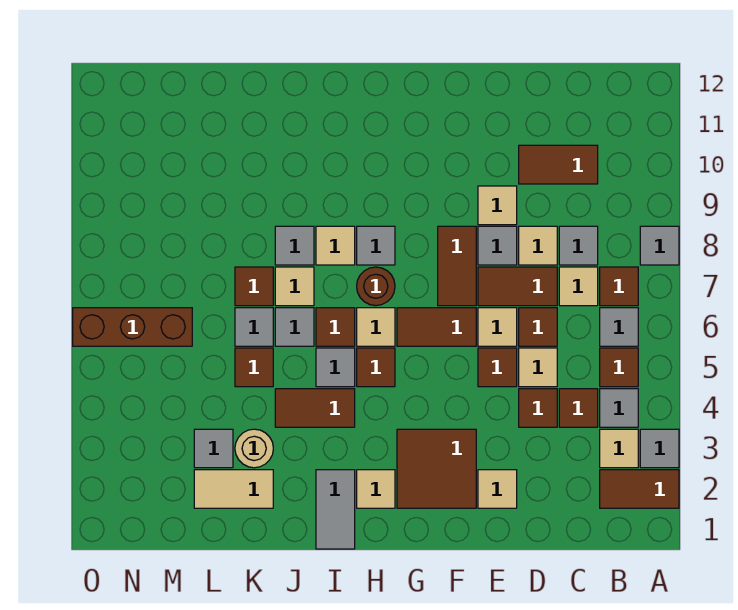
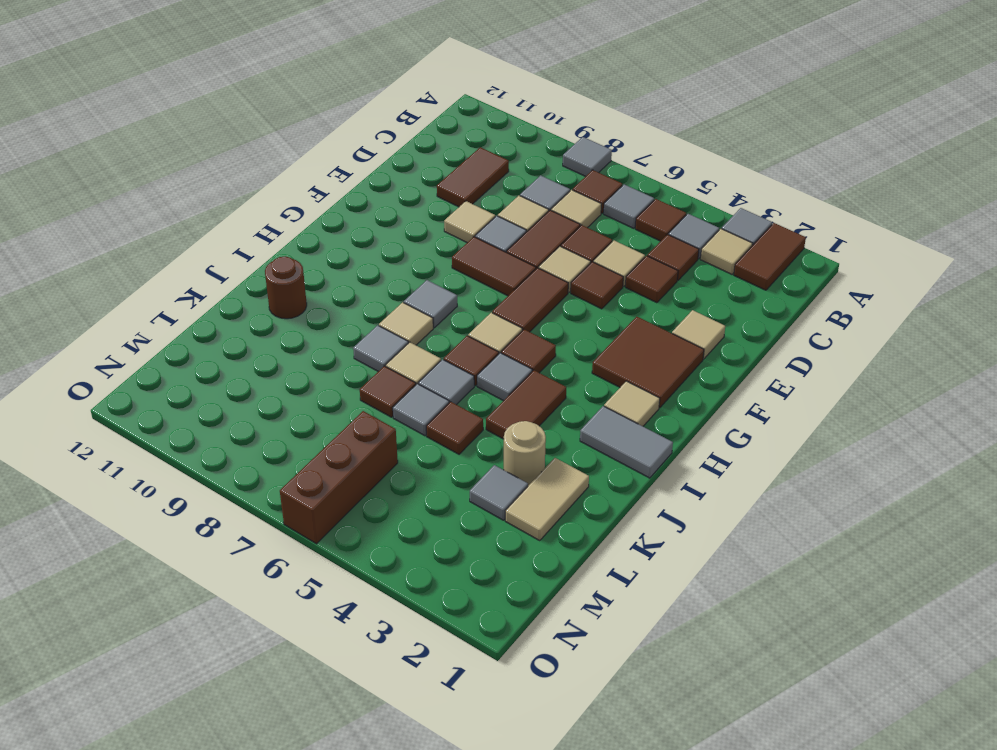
brown 1x1 round brick [357,267,395,306] -> brown 1x1 round brick moved to [265,256,307,319]

